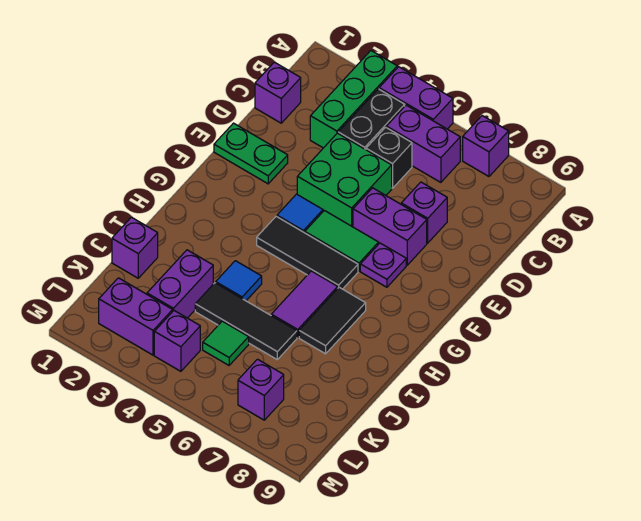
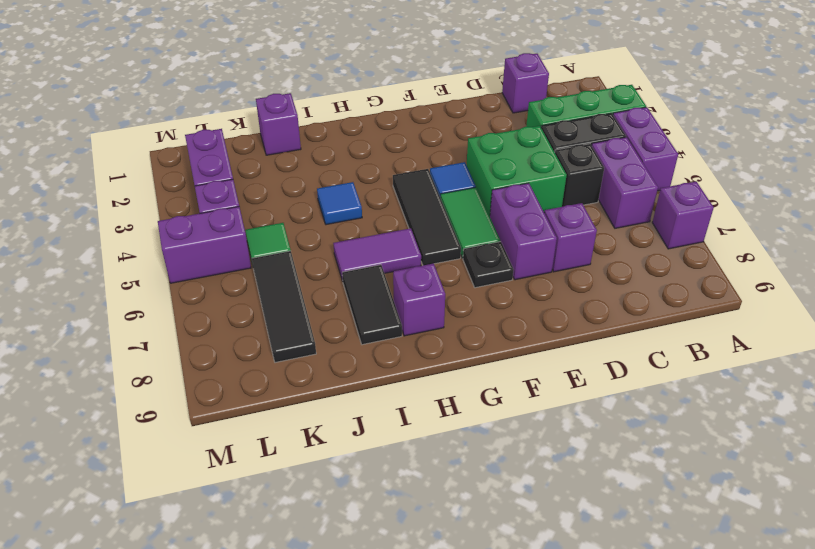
green 1x2 plate [214,123,288,184] -> none
purple 1x1 plate [360,243,406,287] -> black 1x1 plate [463,241,514,288]
black 1x2 tile [299,287,366,354] -> black 1x2 tile turned to [342,265,402,345]
purple 1x2 brick [147,250,213,318] -> purple 1x2 brick moved to [158,207,251,283]
black 1x3 tile [195,283,297,359] -> black 1x3 tile moved to [252,251,316,363]
purple 1x1 brick [238,359,284,420] -> purple 1x1 brick moved to [393,264,445,336]

